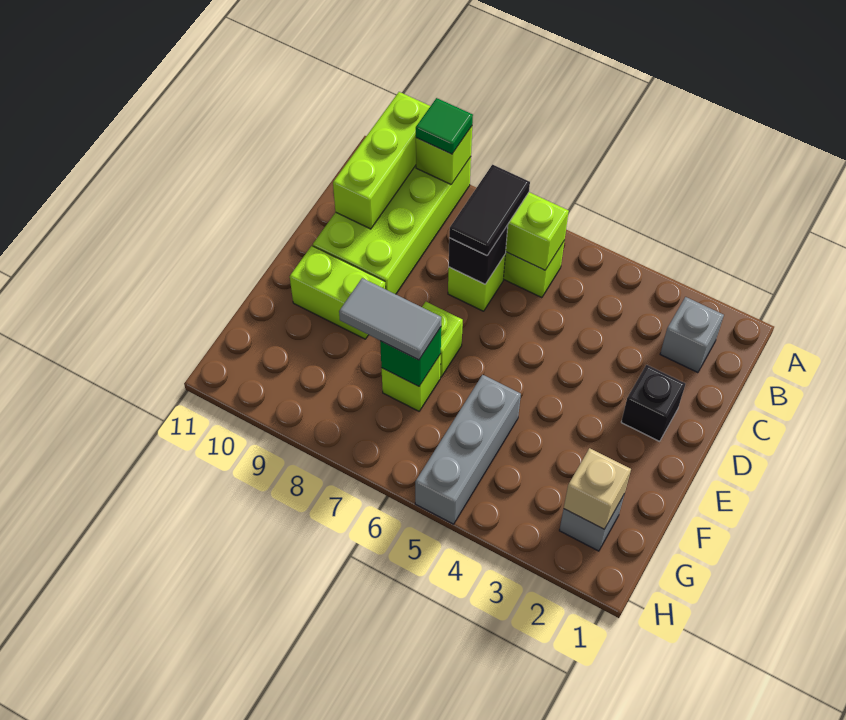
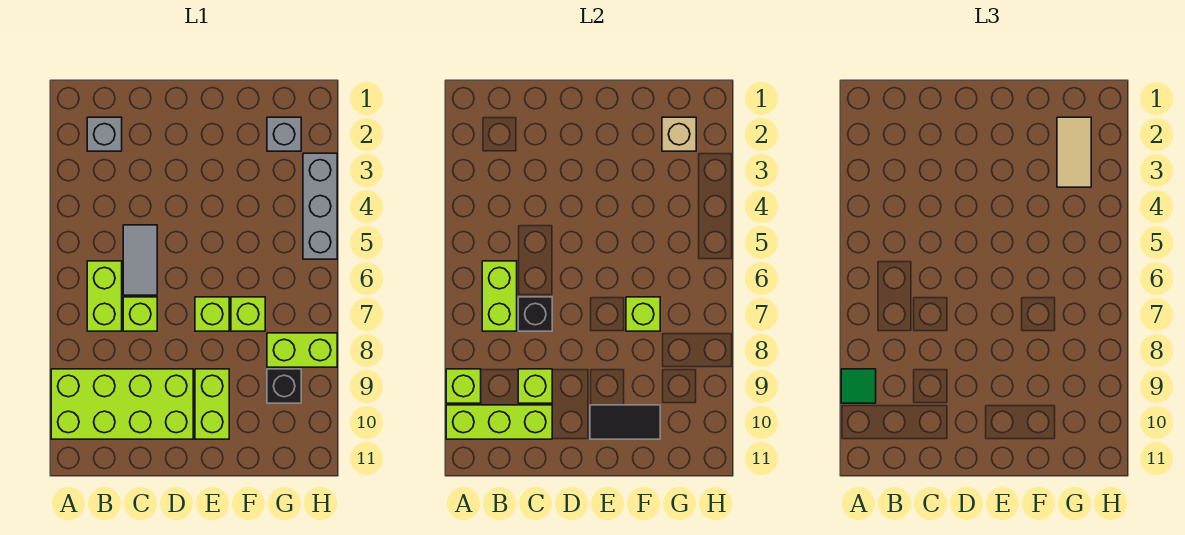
black 1x2 tile [449,165,530,256] -> black 1x2 tile moved to [590,405,660,439]
none -> lime 1x1 brick [518,369,552,403]
black 1x1 brick [621,365,685,441] -> black 1x1 brick moved to [267,369,301,403]
grey 1x3 brick [415,375,521,524] -> grey 1x3 brick turned to [303,153,337,259]
green 1x1 brick [380,327,441,386] -> lime 1x1 brick [626,297,660,331]
grey 1x2 tile [339,278,441,360] -> grey 1x2 tile moved to [123,225,157,295]
none -> tan 1x2 tile [1057,117,1091,187]
none -> lime 1x2 brick [267,333,337,367]

